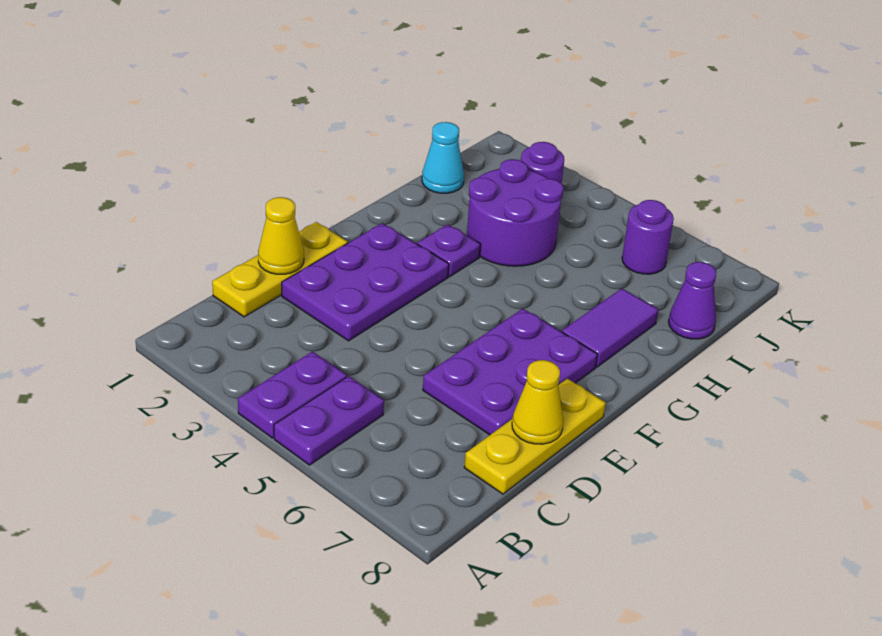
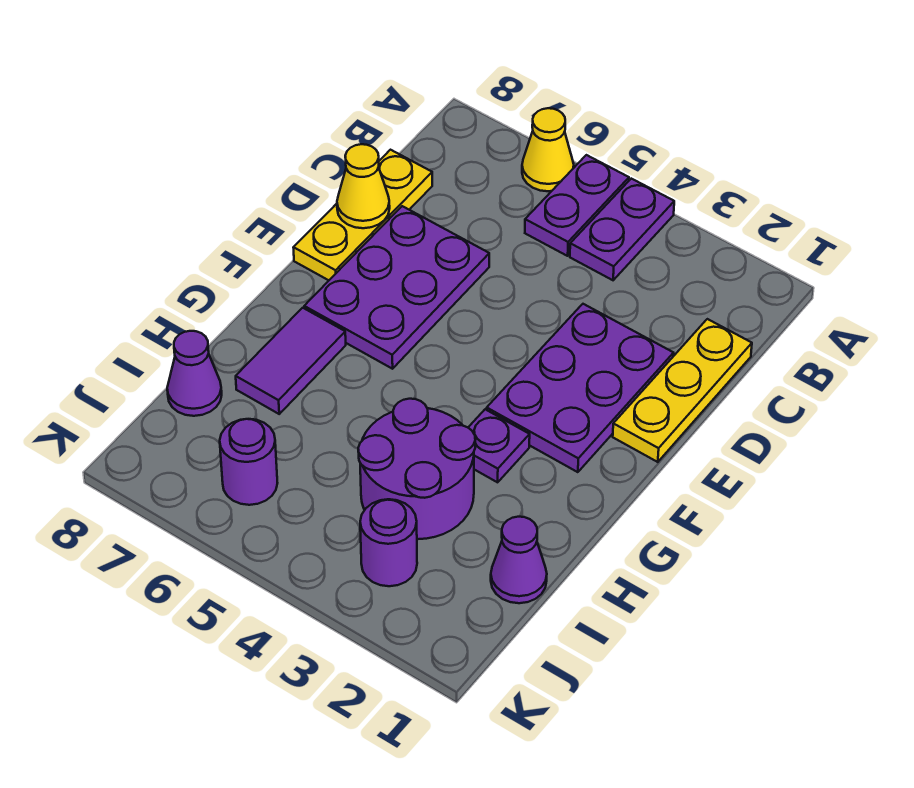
yellow 1x1 cone [258,197,304,274] -> yellow 1x1 cone moved to [522,108,574,191]
cyan 1x1 cone [422,122,464,193] -> purple 1x1 cone [491,517,547,603]

